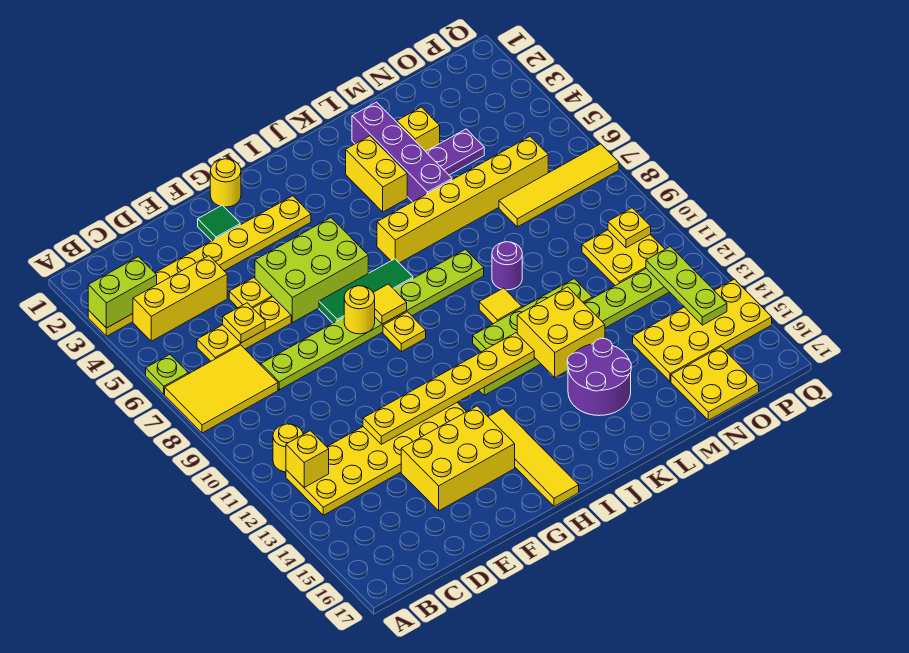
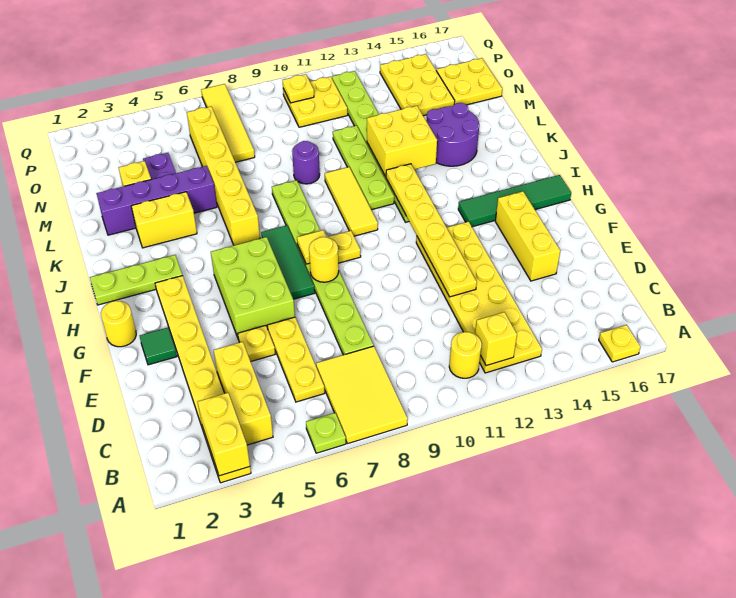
lime 1x2 brick [88,257,157,328] -> yellow 1x2 brick [198,393,250,476]
yellow 1x1 plate [223,303,265,343] -> yellow 1x1 plate moved to [599,325,641,362]
yellow 2x3 brick [401,406,515,511] -> yellow 1x3 brick [495,191,560,281]
yellow 1x4 tile [488,409,579,506] -> green 1x4 tile [458,175,571,227]
yellow 1x1 tile [479,288,522,324] -> yellow 1x3 tile [325,167,378,236]
yellow 2x4 plate [633,279,772,382] -> yellow 2x3 plate [380,54,455,116]
lime 1x3 plate [646,247,727,325] -> lime 1x3 plate moved to [90,255,182,305]

